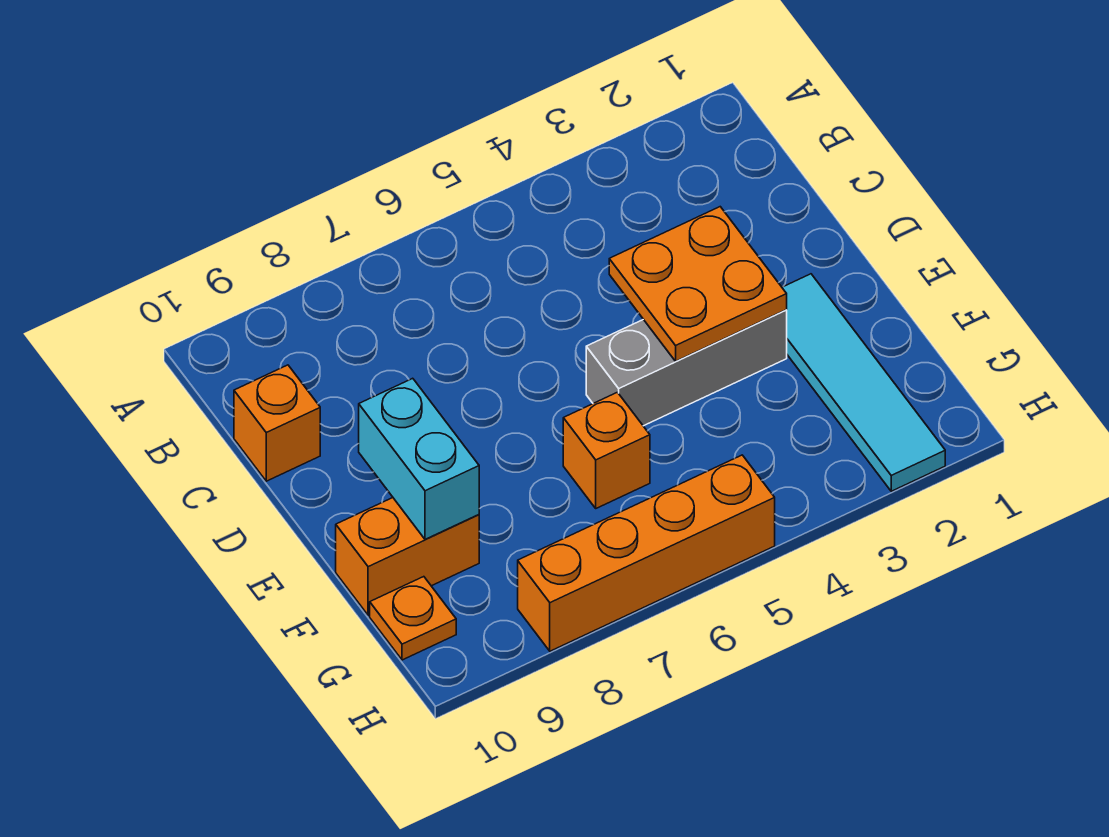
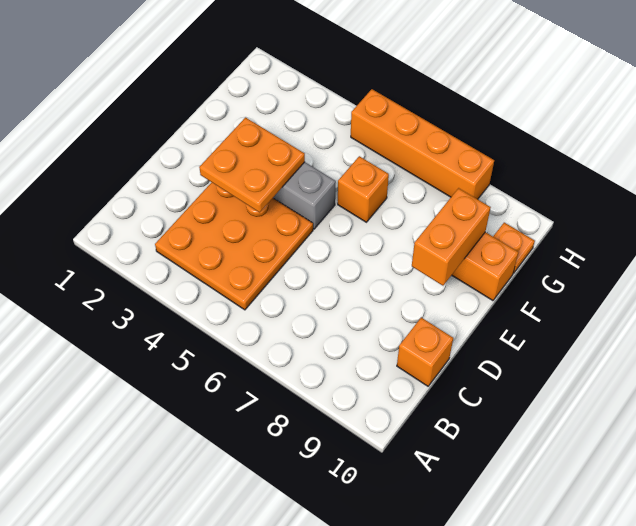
none -> orange 3x3 plate [155,182,313,310]
cyan 1x4 tile [782,274,945,491] -> none
cyan 1x2 brick [359,378,479,539] -> orange 1x2 brick [412,188,491,286]

